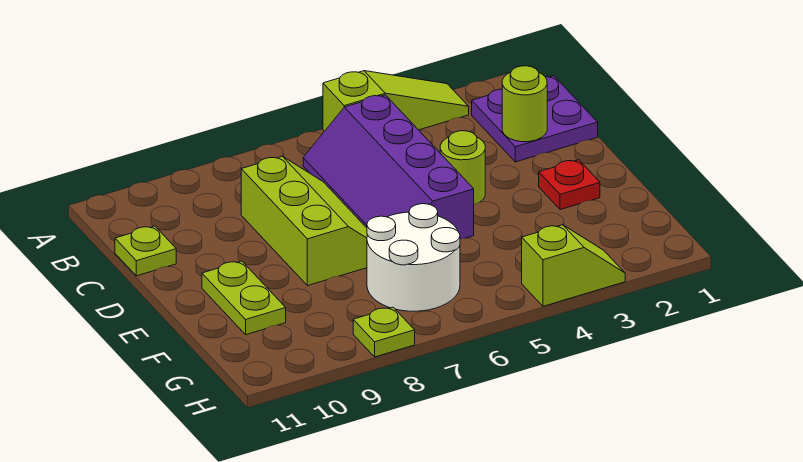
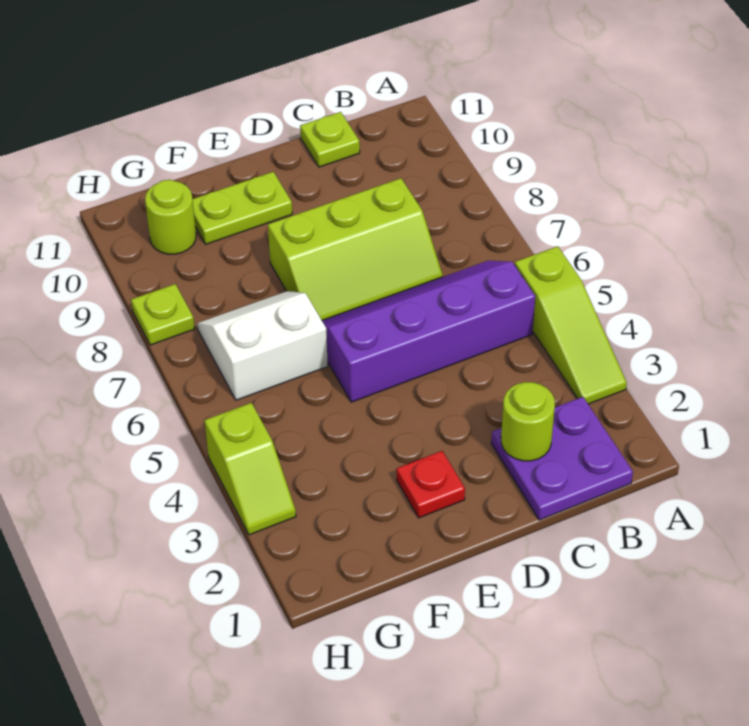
lime 1x1 round brick [440,131,485,204] -> lime 1x1 round brick moved to [145,180,196,254]
white 2x2 round brick [367,204,460,311] -> white 2x2 slope [197,291,328,400]

